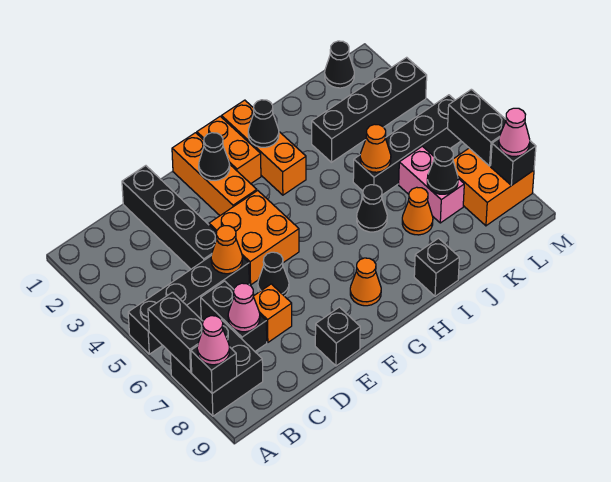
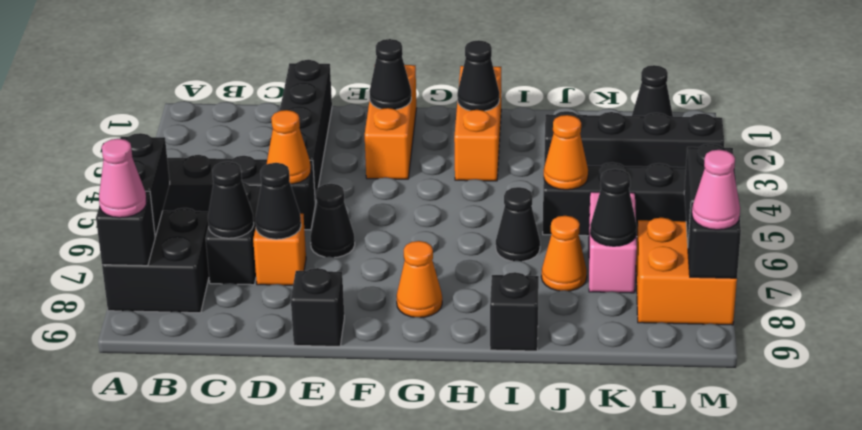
pink 1x1 cone [228,283,260,332] -> black 1x1 cone [208,162,254,238]
none -> black 1x1 cone [255,163,301,239]
orange 2x2 brick [209,191,299,285] -> none
orange 1x2 brick [197,116,261,184] -> none

